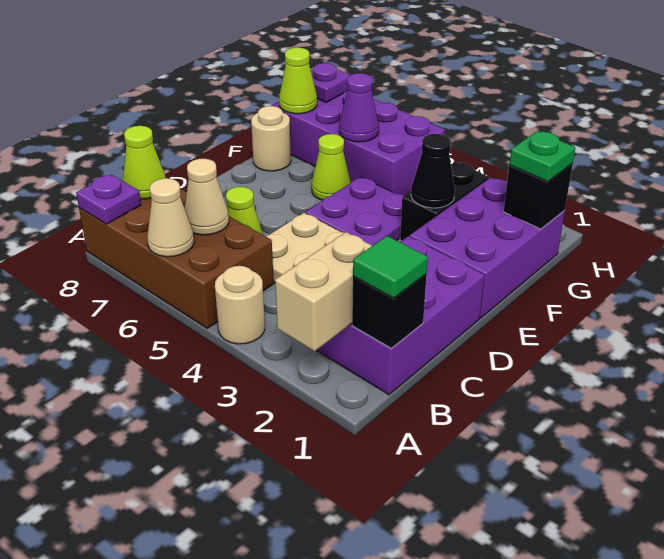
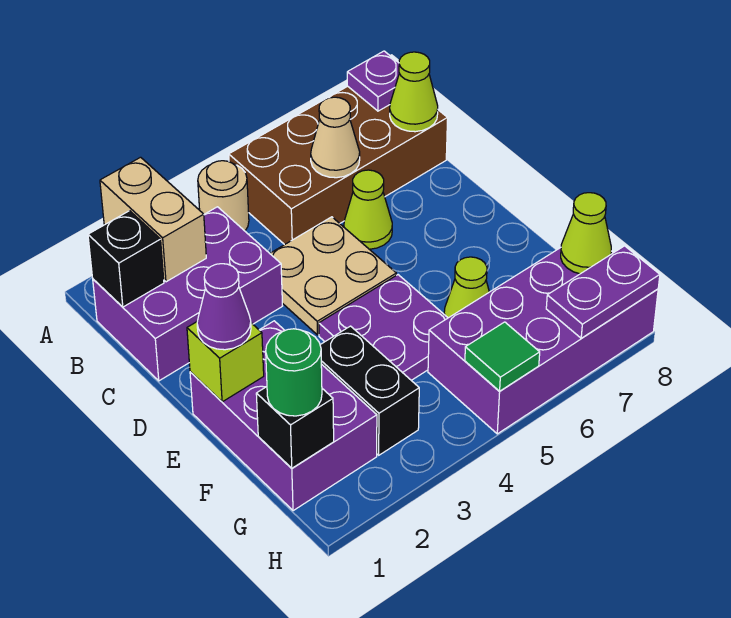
tan 1x1 cone [147,178,194,257] -> none
purple 2x3 brick [316,236,484,395] -> purple 2x3 brick turned to [93,207,282,381]
green 1x1 tile [353,236,428,298] -> green 1x1 tile moved to [465,322,540,391]
none -> lime 1x1 brick [187,322,264,402]
black 1x1 cone [411,134,455,208] -> none
tan 1x1 round brick [251,106,291,171] -> none
green 1x1 plate [509,131,575,181] -> green 1x1 round brick [266,329,322,416]
purple 1x1 cone [339,73,379,142] -> purple 1x1 cone moved to [197,264,251,350]
purple 1x1 plate [311,63,350,102] -> purple 1x2 plate [546,246,660,338]

